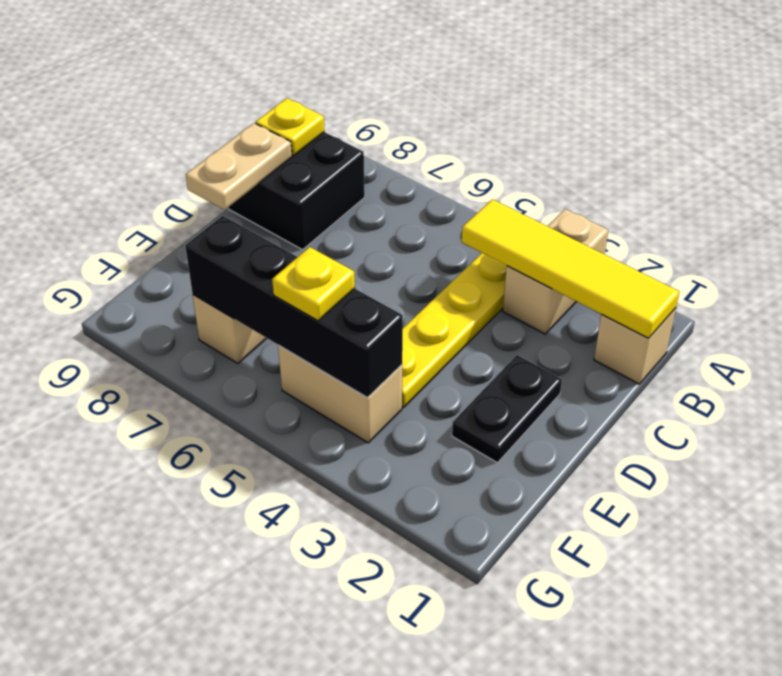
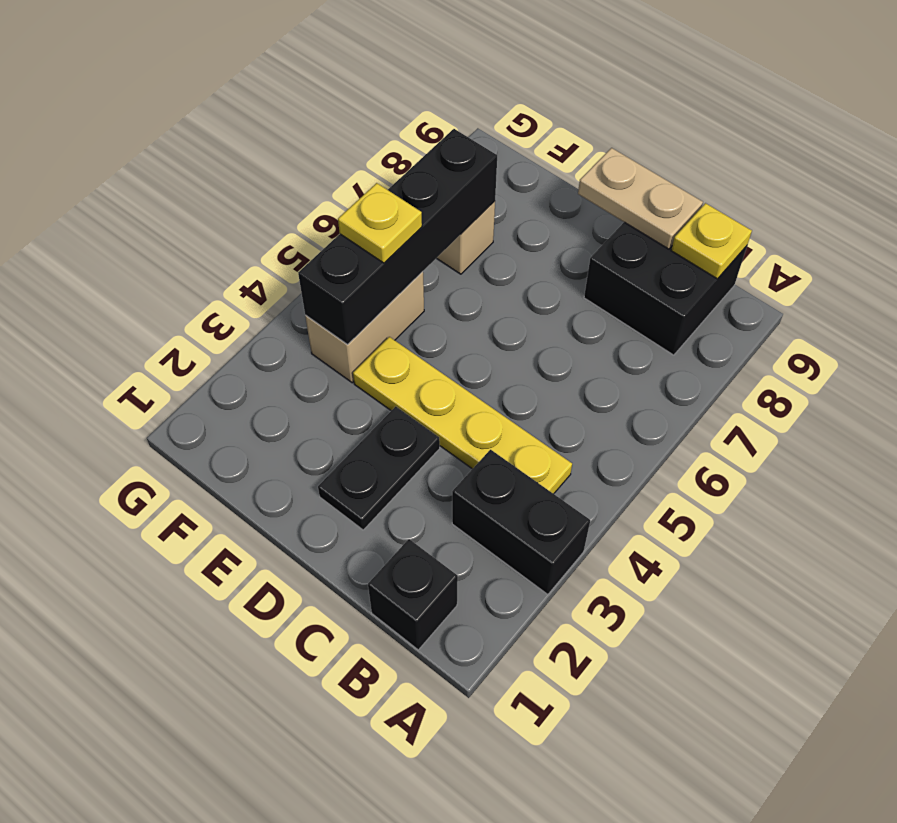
tan 1x2 brick [503,209,608,334] -> black 1x2 brick [452,450,590,594]
tan 1x1 brick [594,308,676,384] -> black 1x1 brick [368,539,458,650]
yellow 1x4 tile [462,199,679,338] -> none
black 1x2 plate [452,355,562,463] -> black 1x2 plate turned to [318,406,440,530]

